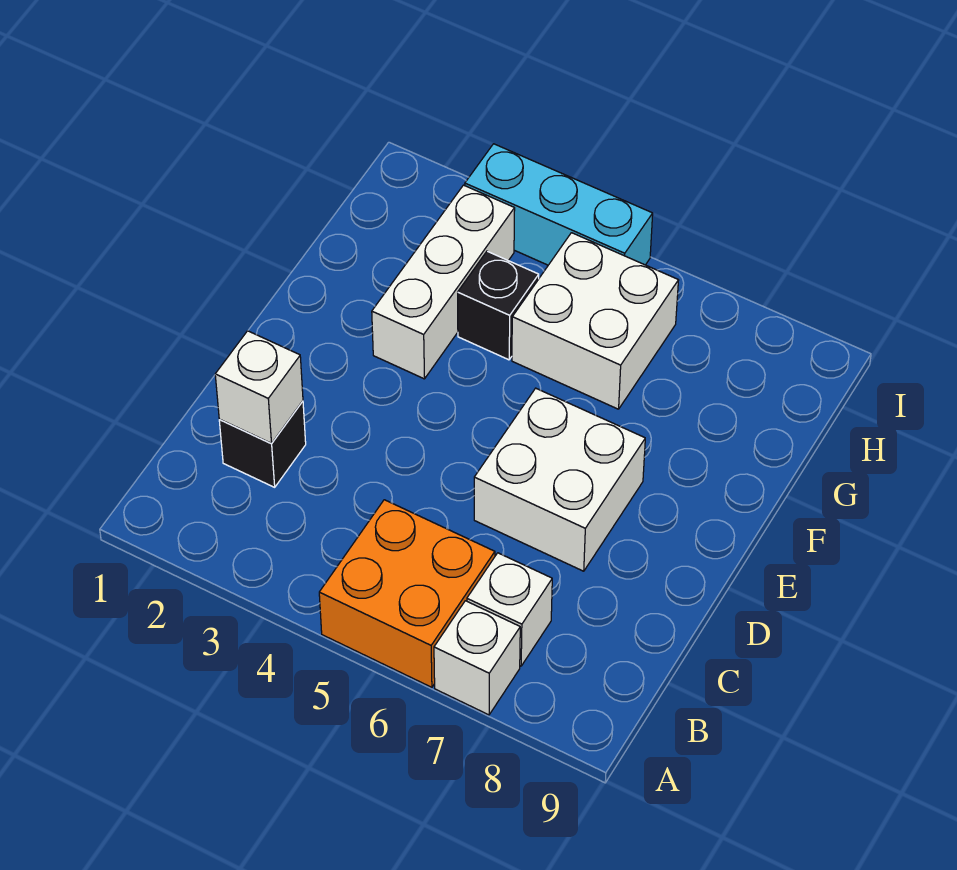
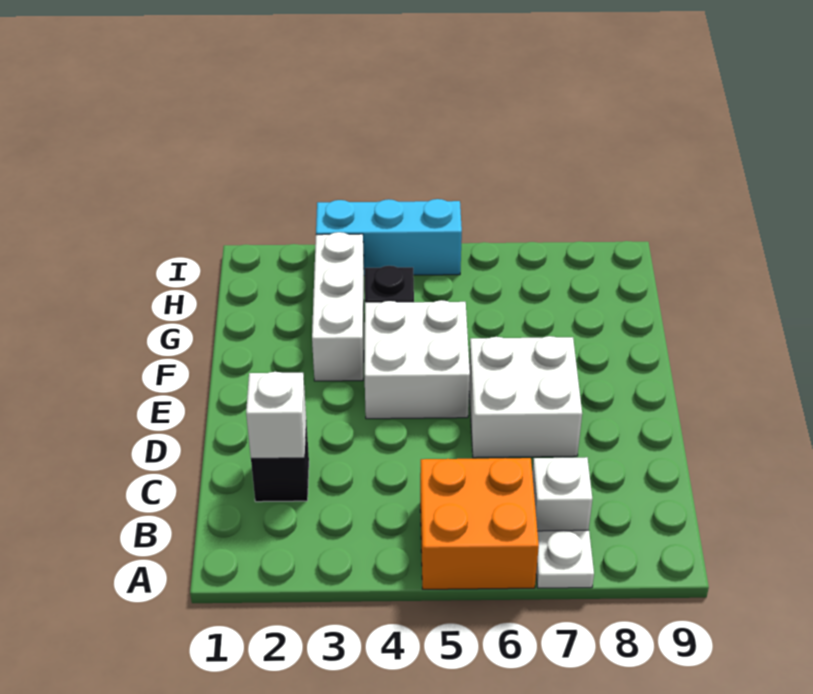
white 1x1 brick [434,601,520,715] -> white 1x1 plate [536,530,594,588]
white 2x2 brick [512,233,679,409] -> white 2x2 brick moved to [365,300,470,419]

